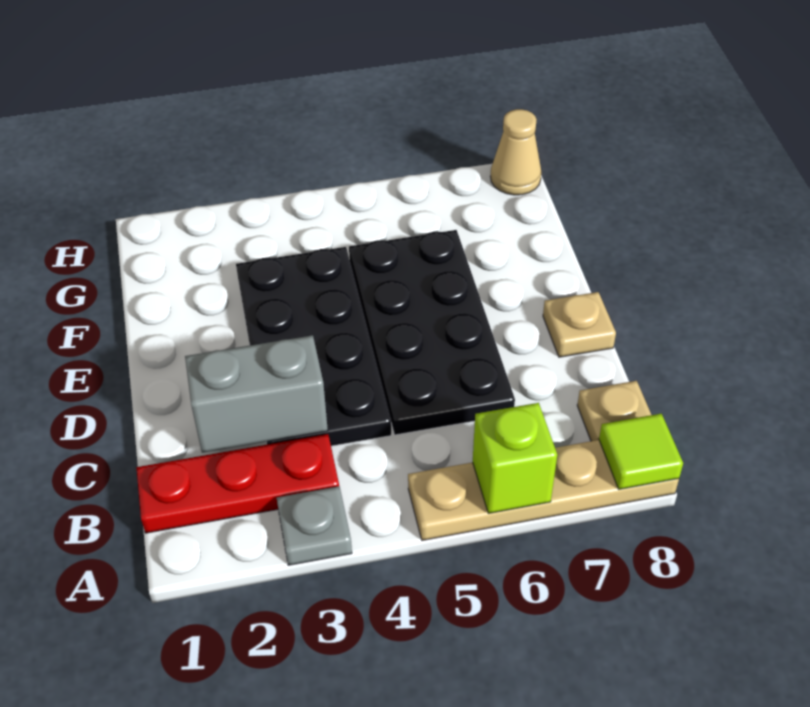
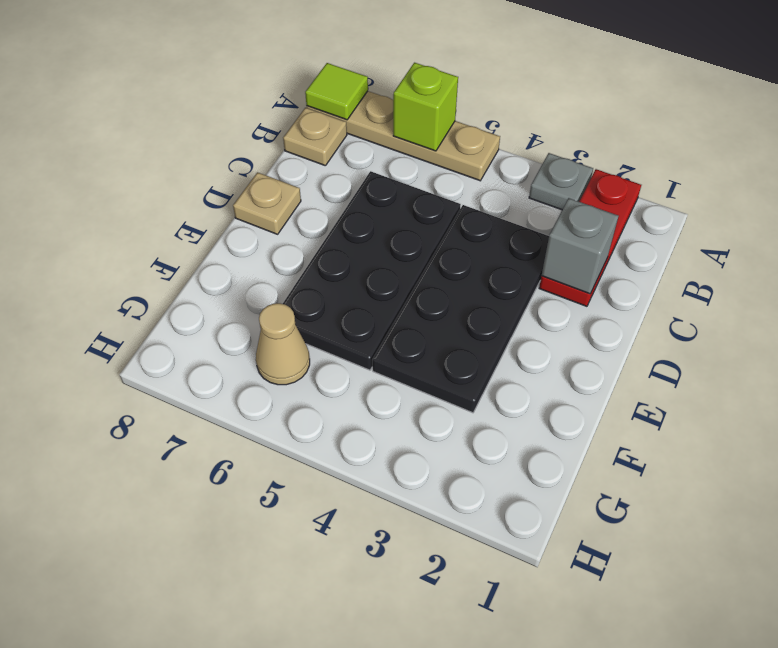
red 1x3 plate [136,434,339,533] -> red 1x3 plate turned to [539,169,641,306]
grey 1x2 brick [185,335,328,453] -> grey 1x1 brick [542,198,618,294]
tan 1x1 cone [490,109,541,195] -> tan 1x1 cone moved to [256,303,310,385]

